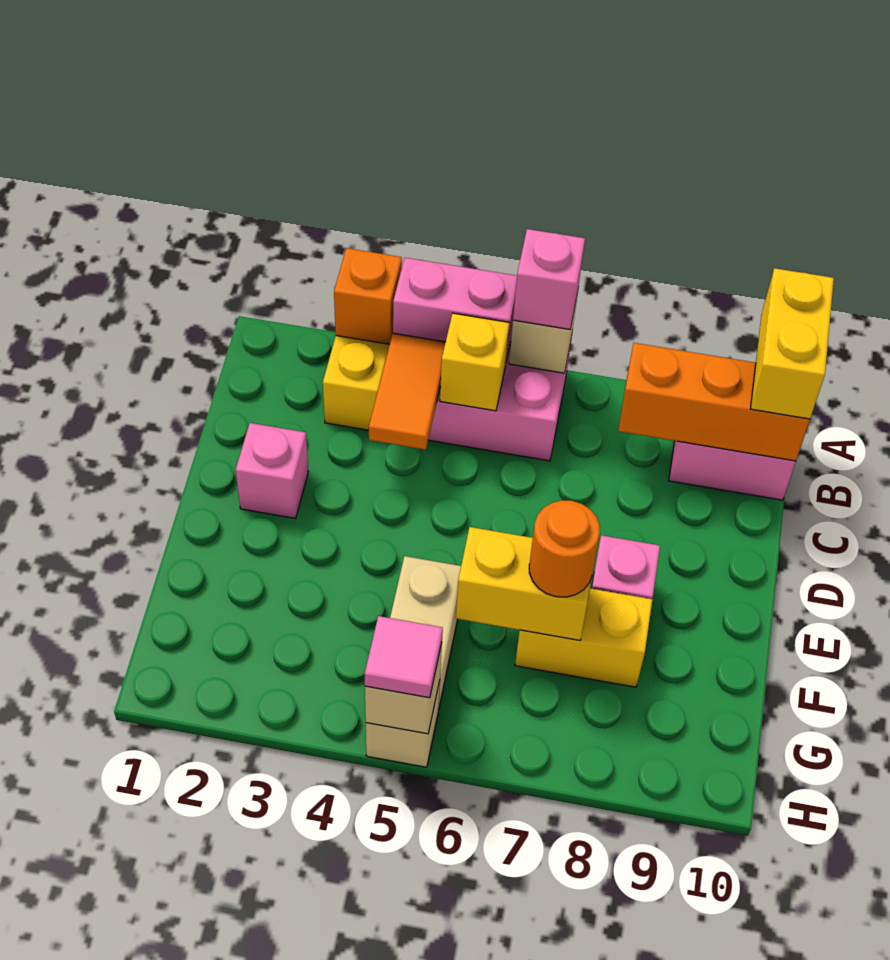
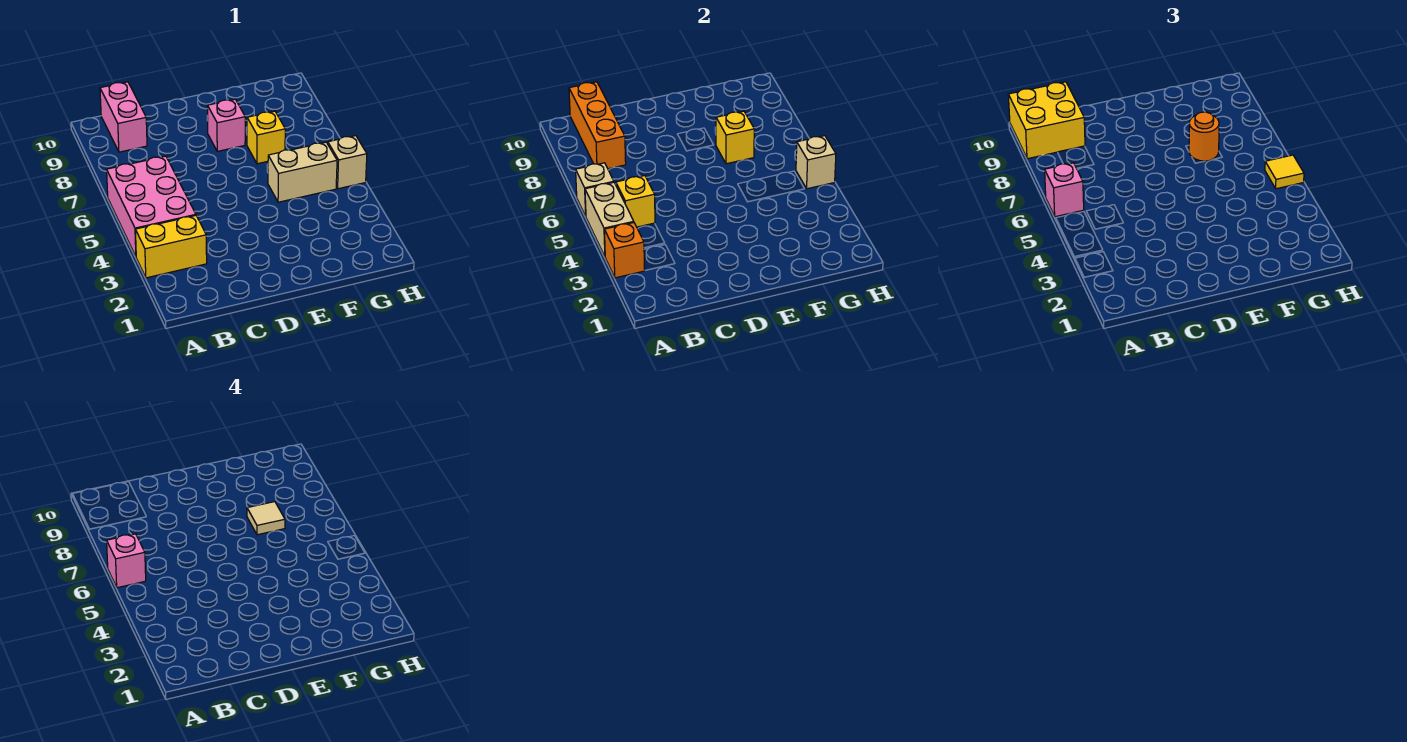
pink 1x2 brick [393,258,517,361] -> tan 1x2 brick [585,182,634,256]
yellow 1x2 brick [751,268,834,419] -> yellow 2x2 brick [1008,82,1085,159]
orange 1x2 tile [369,333,446,450] -> none
pink 1x1 brick [236,423,308,518] -> pink 1x1 brick moved to [107,534,146,588]
yellow 1x2 brick [456,527,592,640] -> yellow 1x1 brick [716,111,754,164]
yellow 1x2 brick [515,588,652,687] -> yellow 1x1 brick [247,111,285,164]
none -> tan 1x1 tile [247,502,285,535]
pink 1x1 tile [365,616,443,698] -> yellow 1x1 tile [1265,155,1304,189]

